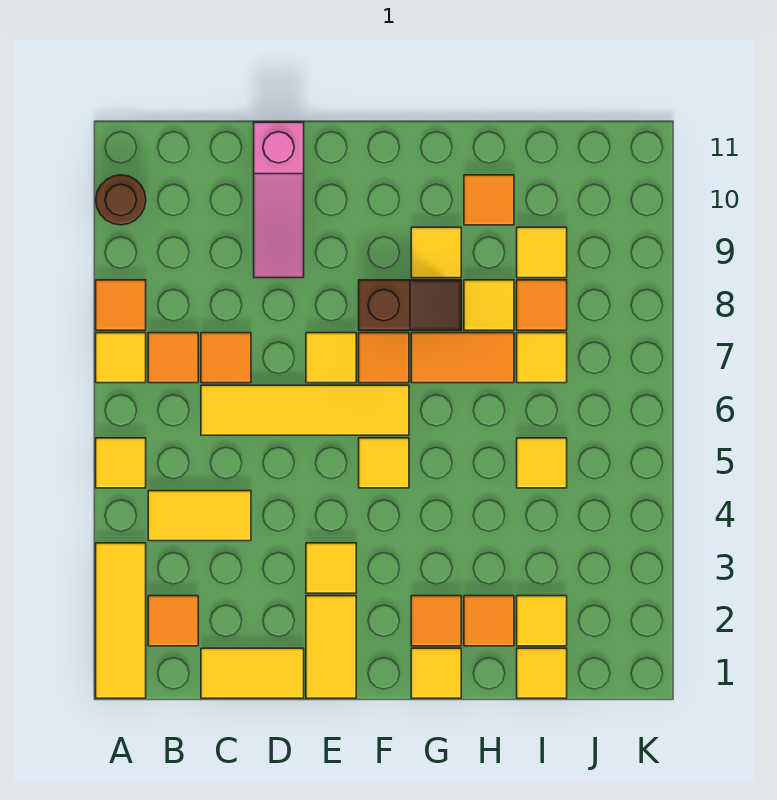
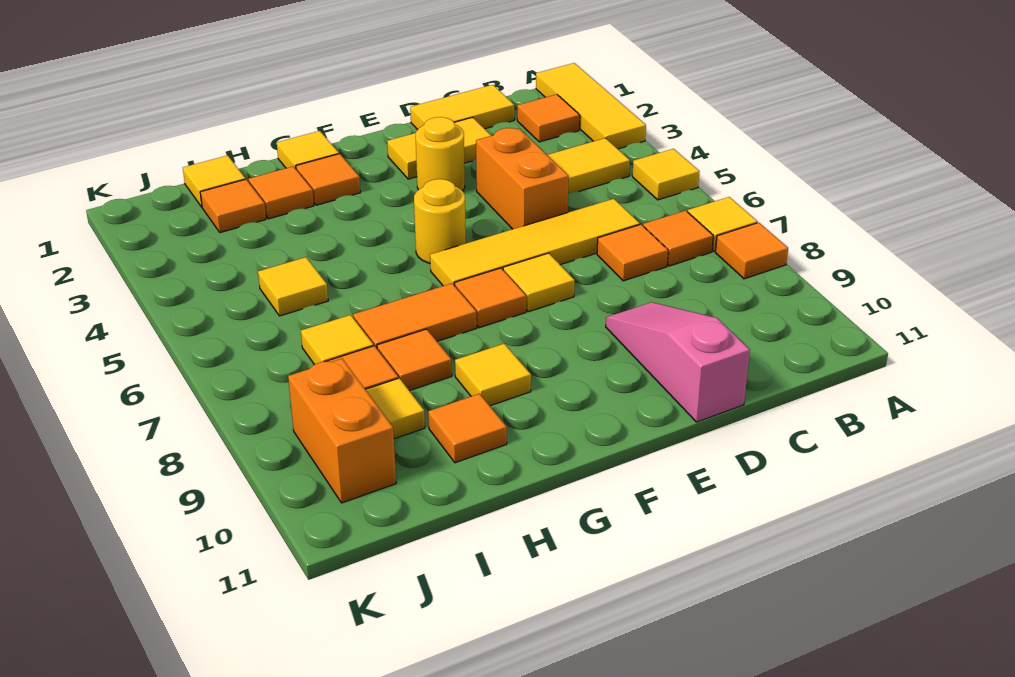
brown 1x1 round brick [96,175,146,225] -> none
none -> orange 1x2 brick [476,128,569,229]
yellow 1x2 tile [306,596,356,698] -> yellow 1x2 tile turned to [387,117,491,179]
yellow 1x1 tile [306,543,356,593] -> yellow 1x1 round brick [416,117,465,191]
yellow 1x1 tile [359,438,409,488] -> yellow 1x1 round brick [414,179,466,263]
brown 1x2 slope [359,280,461,330] -> none
yellow 1x1 tile [464,280,514,330] -> orange 1x1 tile [377,329,452,391]
yellow 1x1 tile [517,596,567,646] -> orange 1x1 tile [200,179,266,233]
none -> orange 1x2 brick [288,359,396,503]

